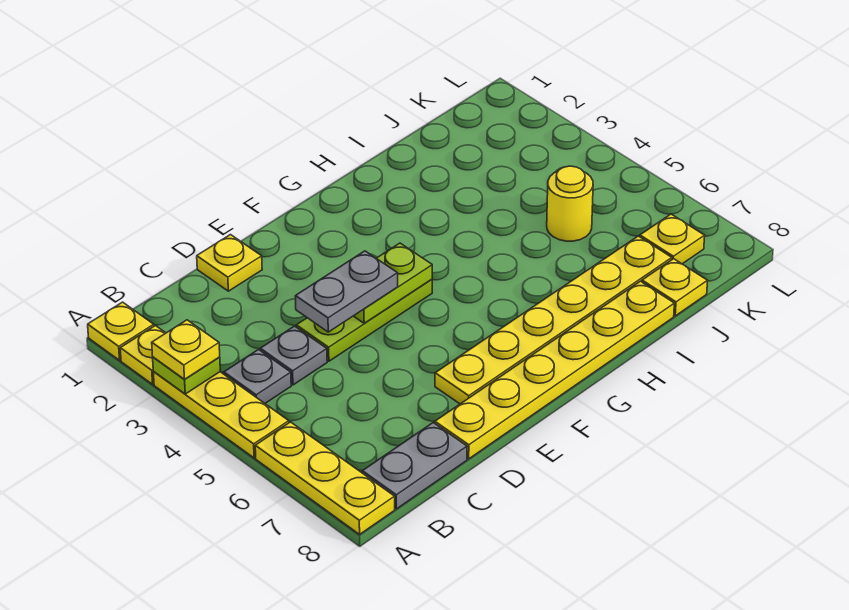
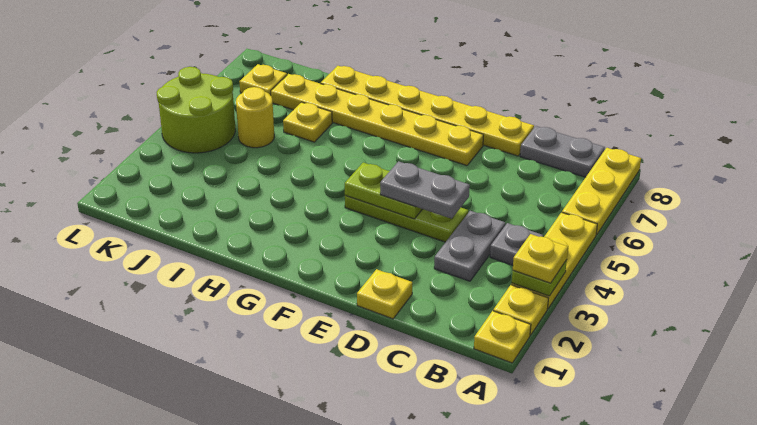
grey 1x1 plate [260,326,327,385] -> grey 1x2 plate [434,211,505,281]
yellow 1x1 plate [642,259,708,316] -> yellow 1x1 plate moved to [283,102,332,142]
none -> lime 2x2 round brick [157,67,235,153]

